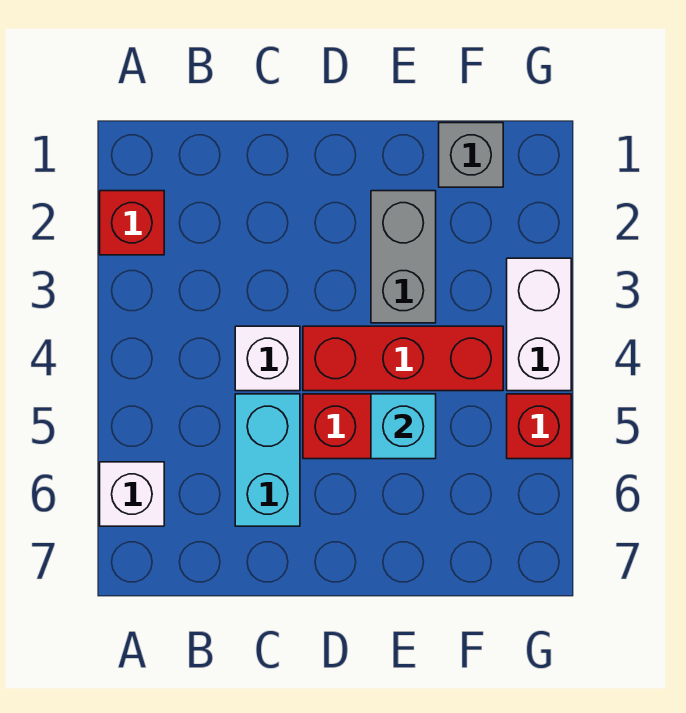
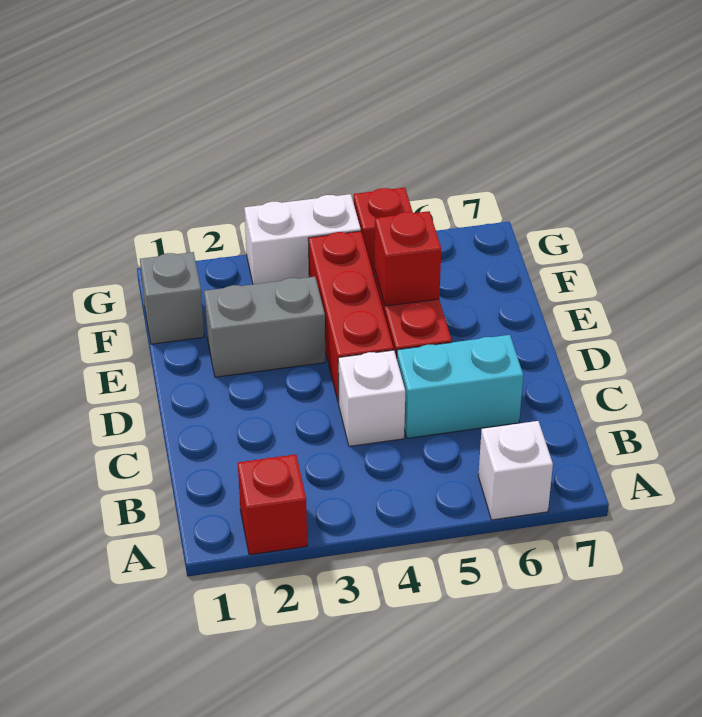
cyan 1x1 brick [371,394,436,459] -> red 1x1 brick [375,211,441,306]

